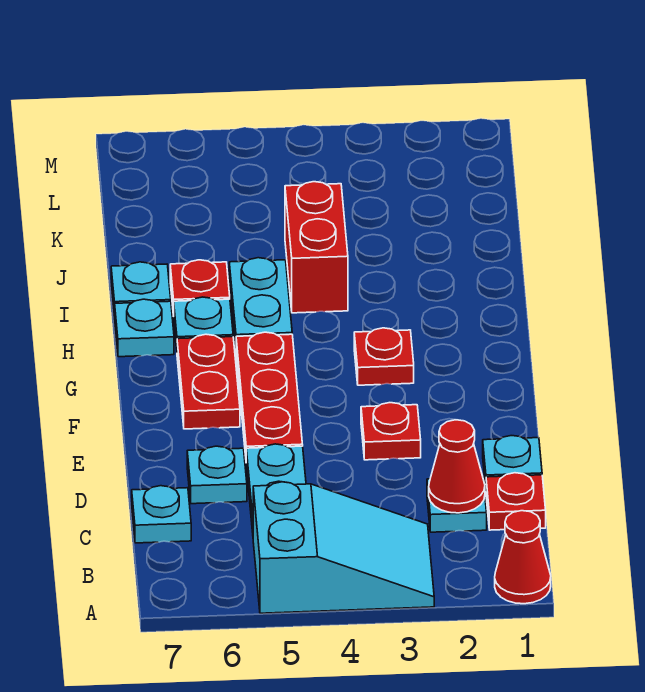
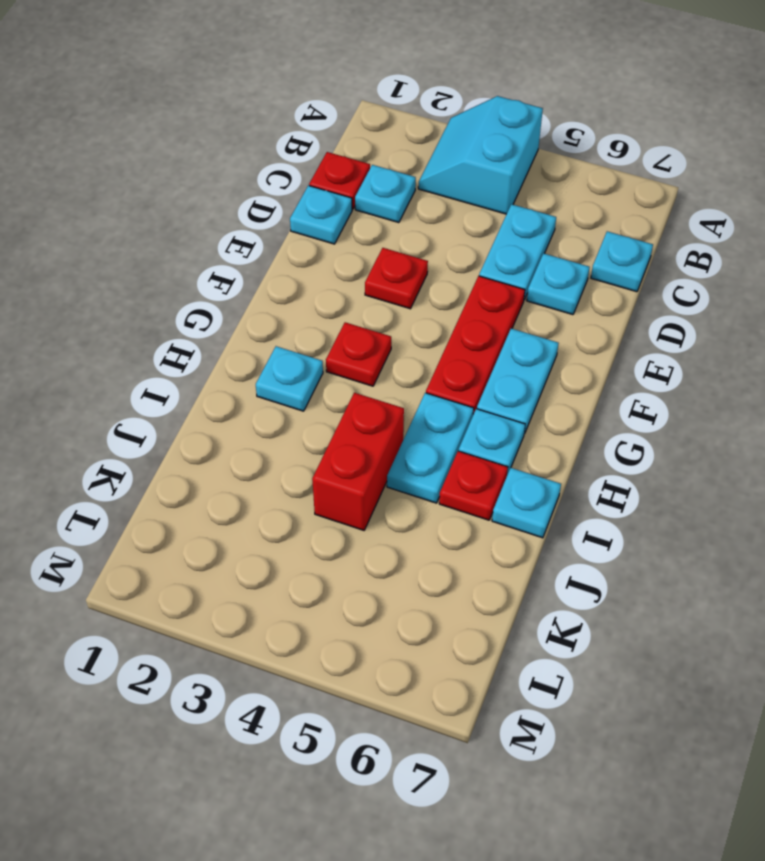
red 1x1 cone [495,511,551,604] -> none
cyan 2x3 slope [253,482,434,613] -> cyan 2x2 slope [418,96,543,214]
red 1x1 cone [429,420,485,513] -> none
red 1x2 plate [177,334,240,429] -> cyan 1x2 plate [477,329,559,434]
cyan 1x1 plate [115,299,174,357] -> cyan 1x1 plate moved to [256,346,323,411]

